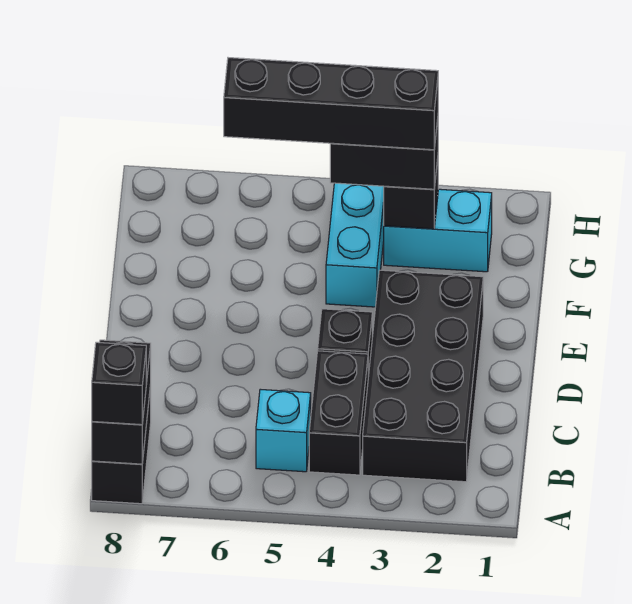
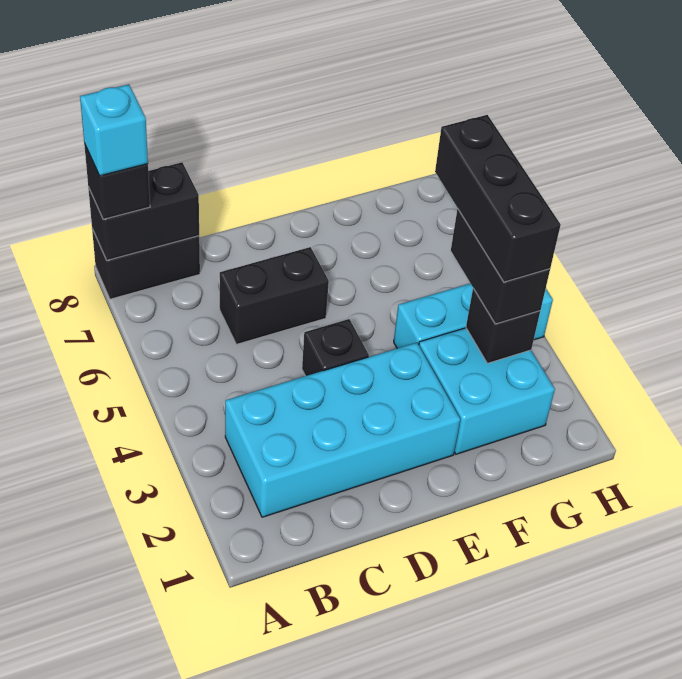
black 2x4 brick [363,270,483,482] -> cyan 2x4 brick [225,343,460,517]
black 1x2 brick [309,351,368,475] -> black 1x2 brick moved to [220,247,329,344]
cyan 1x1 brick [256,389,311,472] -> cyan 1x1 brick moved to [80,84,148,176]
cyan 1x2 brick [384,189,492,272] -> cyan 2x2 brick [419,328,555,454]
black 1x4 brick [224,58,438,150] -> black 1x3 brick [435,115,561,282]

